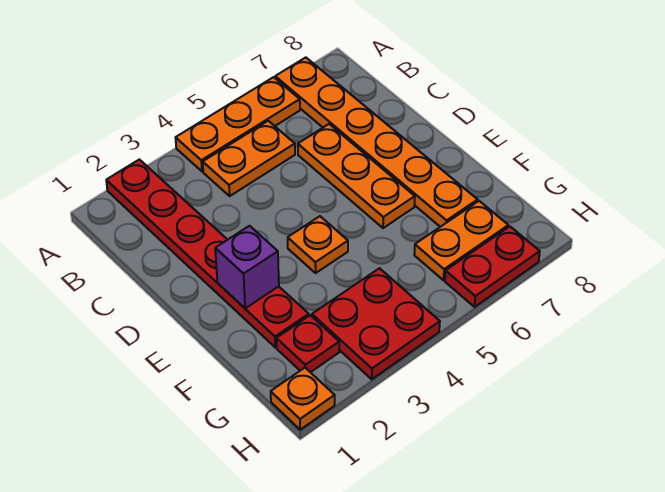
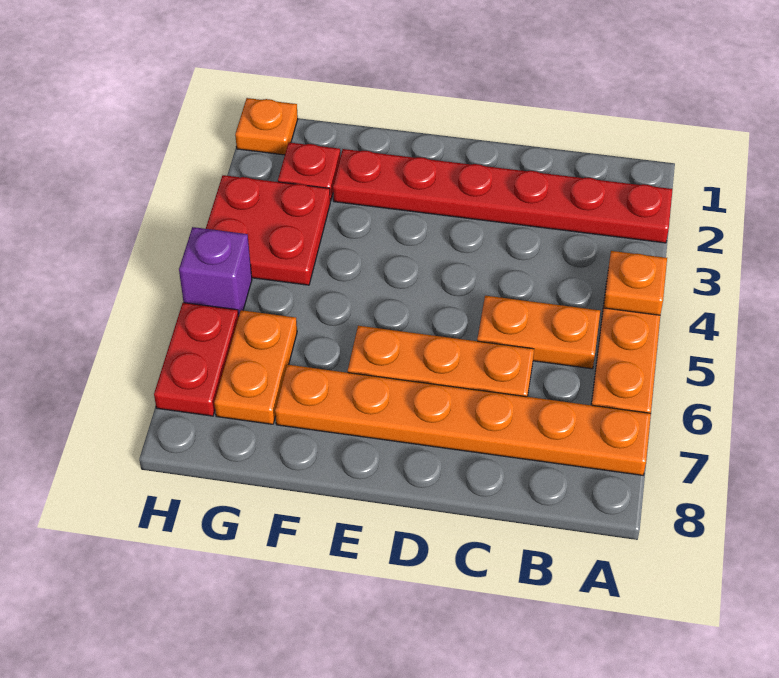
orange 1x2 plate [203,121,295,196] -> orange 1x2 plate turned to [477,296,600,369]
purple 1x1 brick [215,226,279,308] -> purple 1x1 brick moved to [179,227,252,316]
orange 1x1 plate [288,216,348,273] -> orange 1x1 plate moved to [604,251,667,315]

